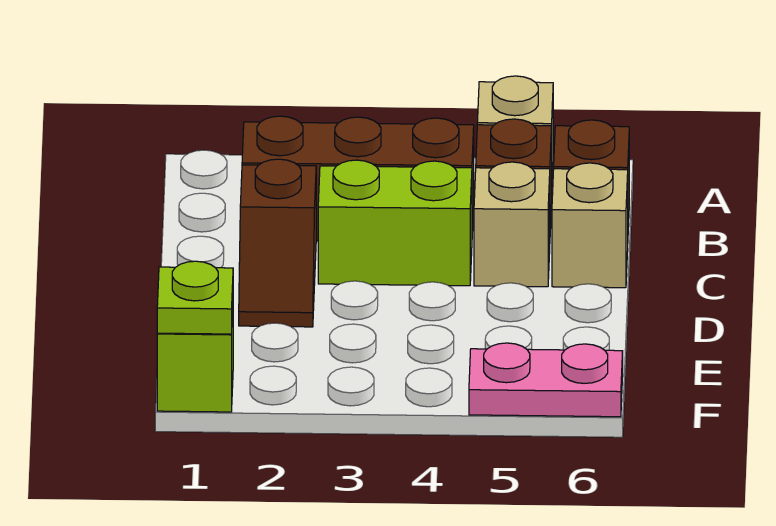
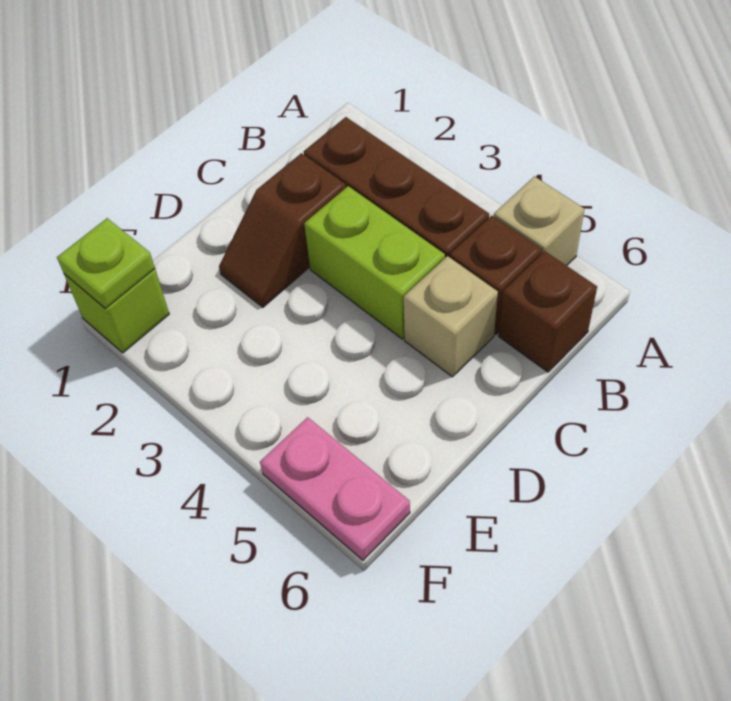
tan 1x1 brick [552,163,628,288] -> none

